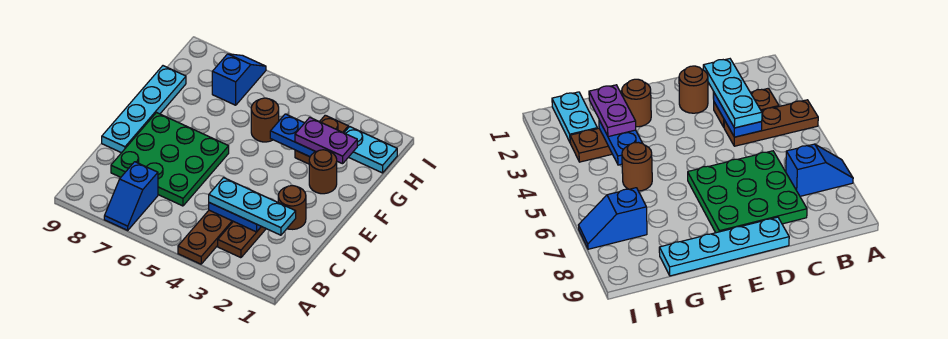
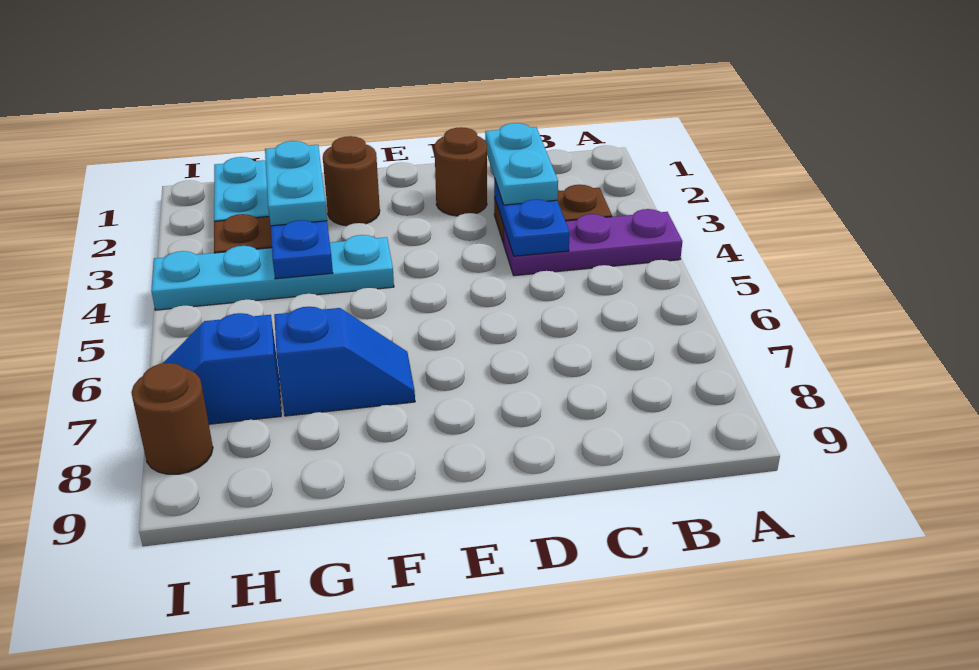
brown 1x3 plate [178,210,233,264] -> purple 1x3 plate [504,209,682,276]
blue 1x2 slope [104,162,158,230] -> blue 1x2 slope moved to [274,307,415,416]
cyan 1x3 plate [209,178,296,235] -> cyan 1x2 plate [485,123,558,205]
green 3x3 plate [111,113,229,206] -> none
cyan 1x4 plate [102,66,186,153] -> cyan 1x4 plate moved to [151,235,394,310]
purple 1x2 plate [295,117,357,164] -> cyan 1x2 plate [265,141,327,226]
brown 1x1 round brick [251,98,279,142] -> brown 1x1 round brick moved to [131,363,213,474]

